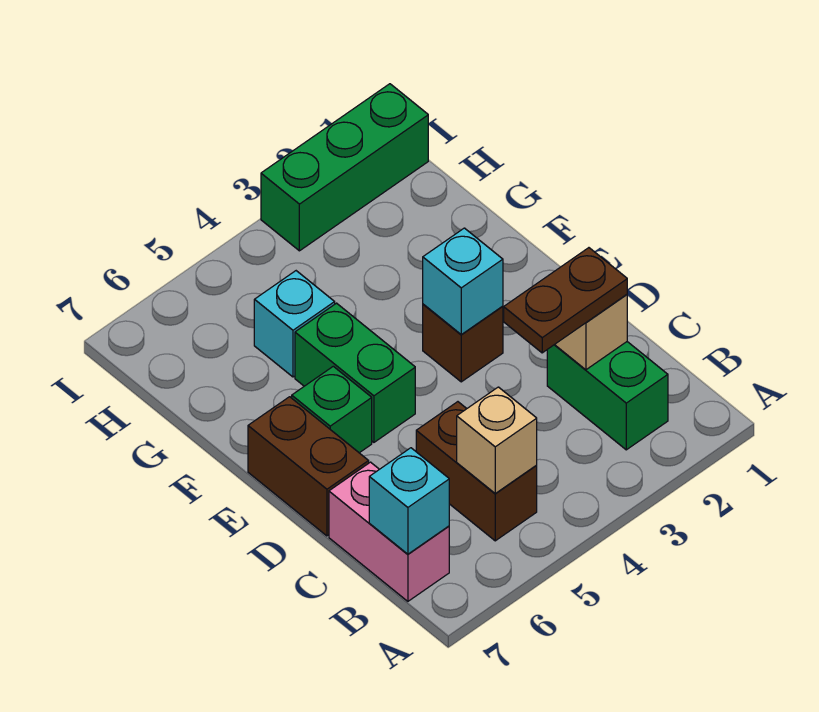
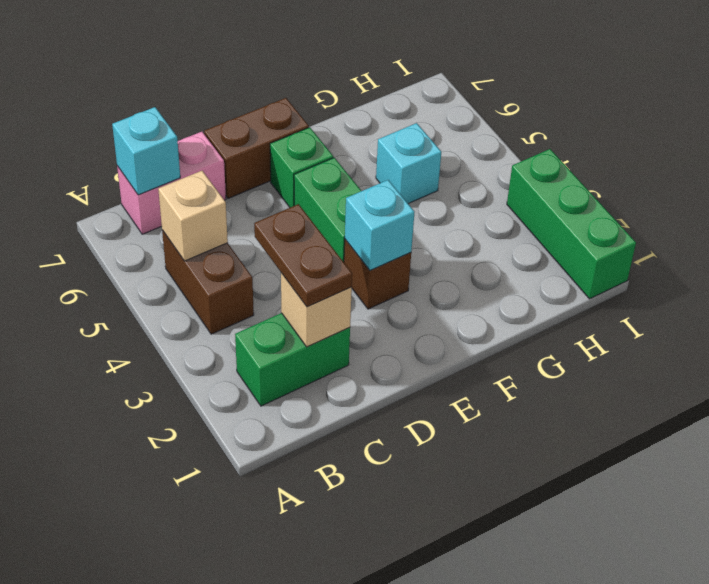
brown 1x2 brick [416,402,537,541] -> brown 1x2 brick turned to [162,230,254,334]
green 1x2 brick [295,303,415,442] -> green 1x2 brick turned to [294,158,361,262]

